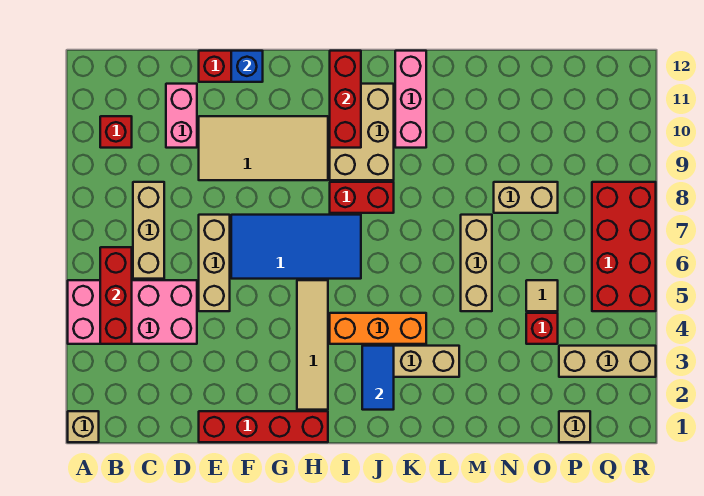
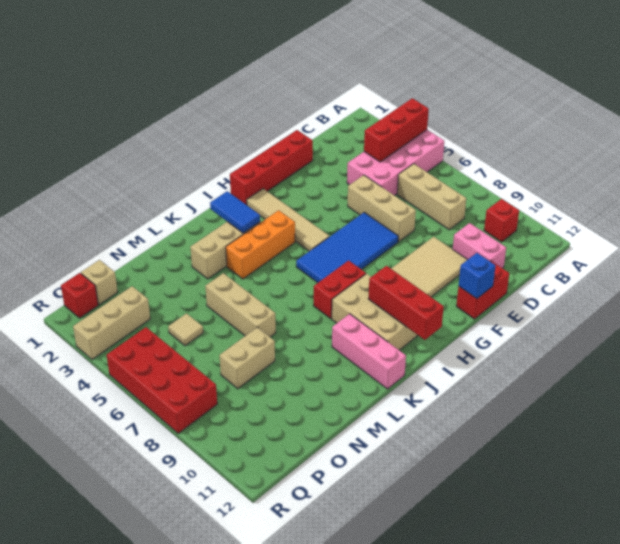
tan 1x1 brick [68,411,99,442] -> none
red 1x3 brick [100,247,132,344] -> red 1x3 brick turned to [364,98,429,162]
red 1x1 brick [526,313,558,344] -> red 1x1 brick moved to [61,273,98,318]

